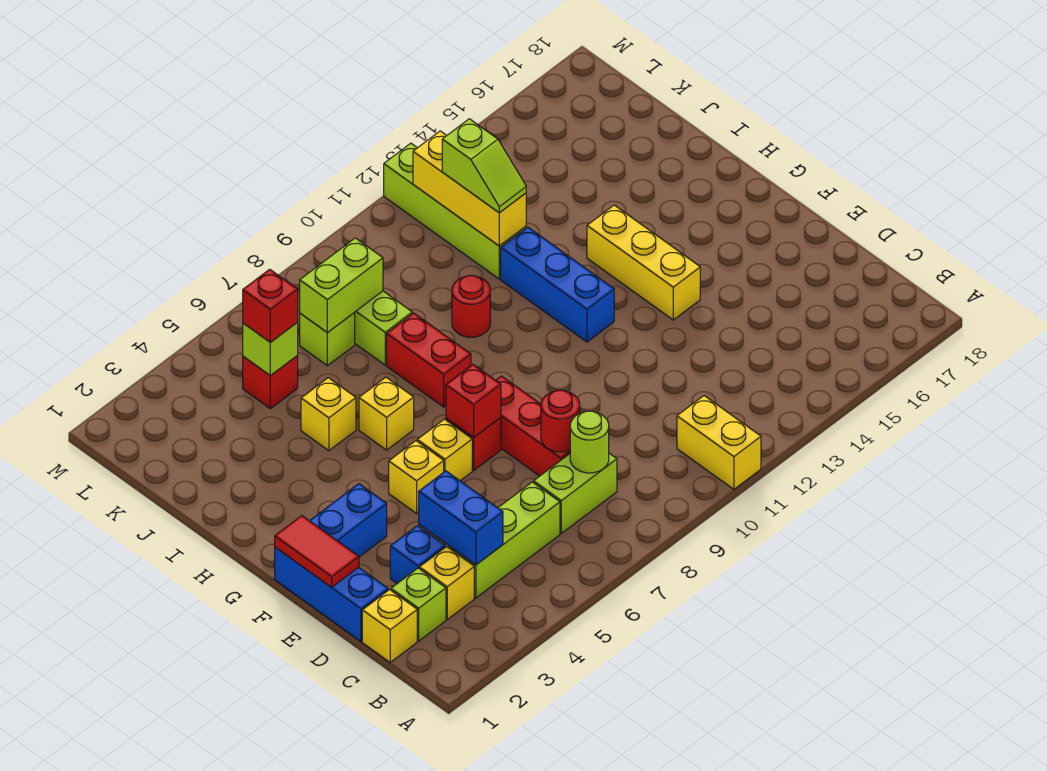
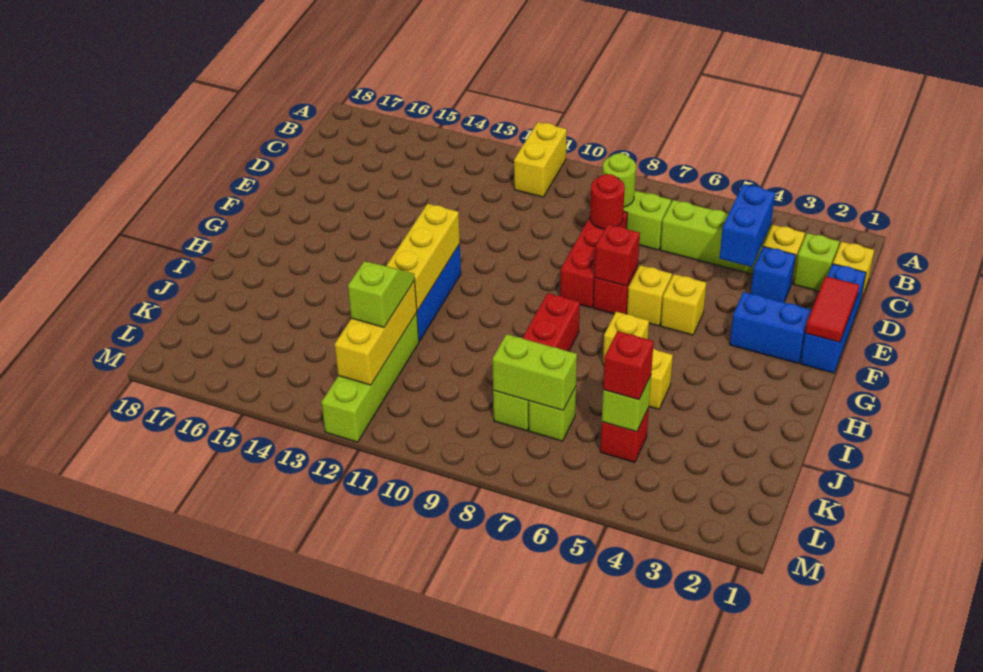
yellow 1x3 brick [587,205,700,320] -> yellow 1x3 brick moved to [386,204,460,311]
red 1x1 round brick [452,276,490,337] -> none

